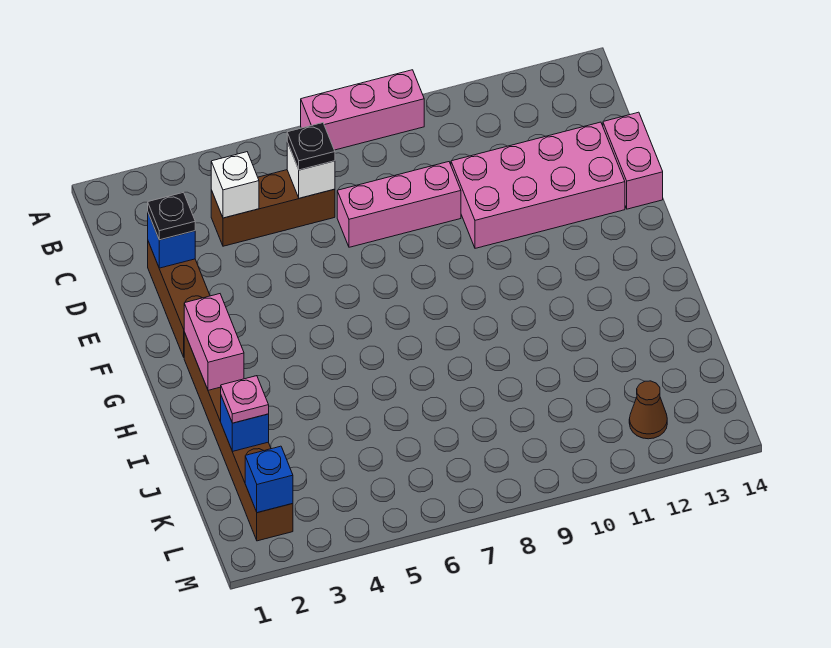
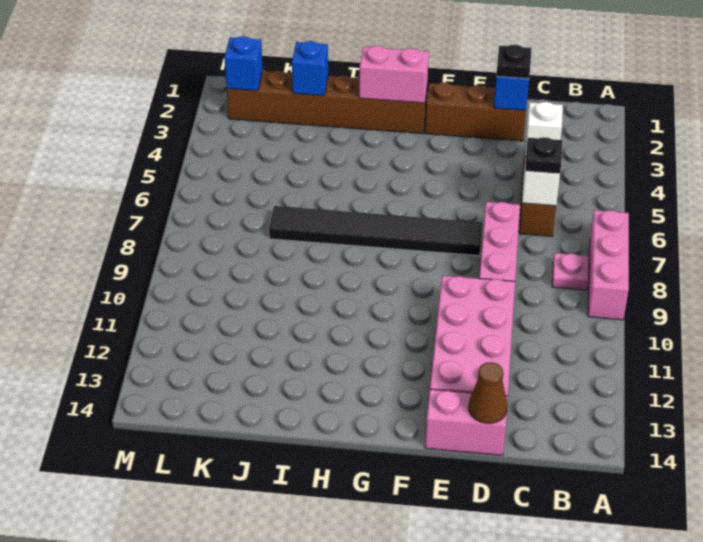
none -> black 1x6 tile [269,206,483,256]
pink 1x1 plate [221,376,269,423] -> pink 1x1 plate moved to [552,253,589,290]
brown 1x1 cone [629,381,667,439] -> brown 1x1 cone moved to [469,362,507,423]

